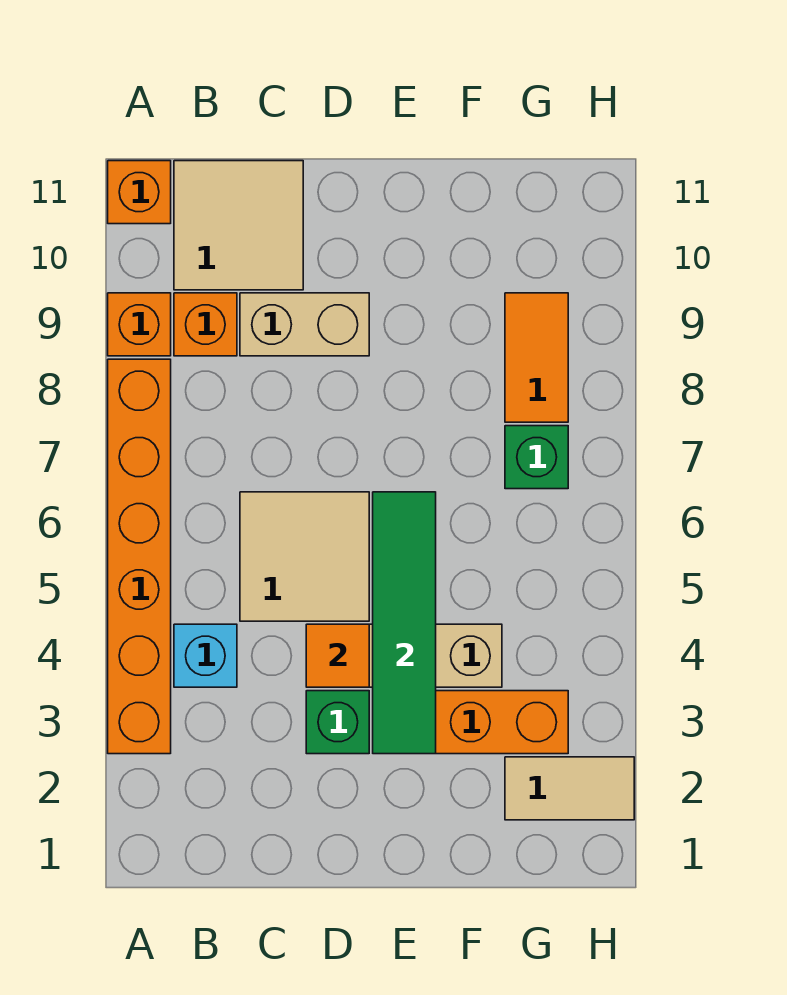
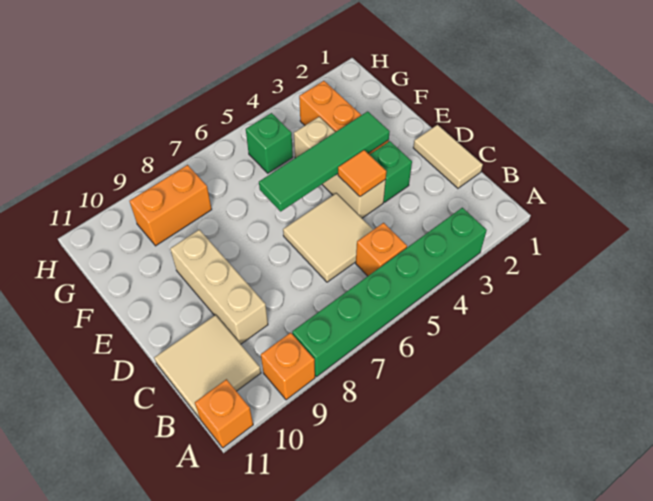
orange 1x6 brick [108,359,171,754] -> green 1x6 brick [292,208,487,377]
cyan 1x1 brick [174,624,237,687] -> none
orange 1x1 brick [174,293,237,356] -> orange 1x1 brick moved to [356,223,407,276]
tan 1x2 brick [240,293,369,356] -> tan 1x3 brick [170,230,268,344]
tan 1x2 tile [505,757,634,820] -> tan 1x2 tile moved to [413,125,483,188]
green 1x1 brick [505,426,568,489] -> green 1x1 brick moved to [246,113,293,173]
orange 1x2 tile [505,293,568,422] -> orange 1x2 brick [130,165,212,246]

